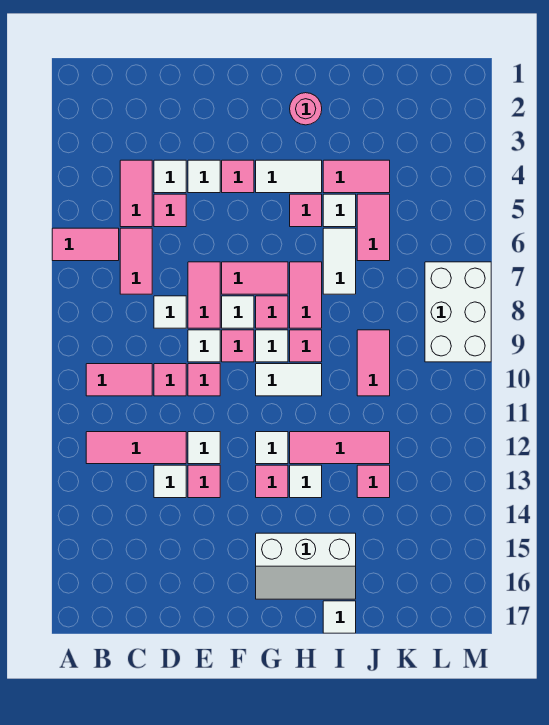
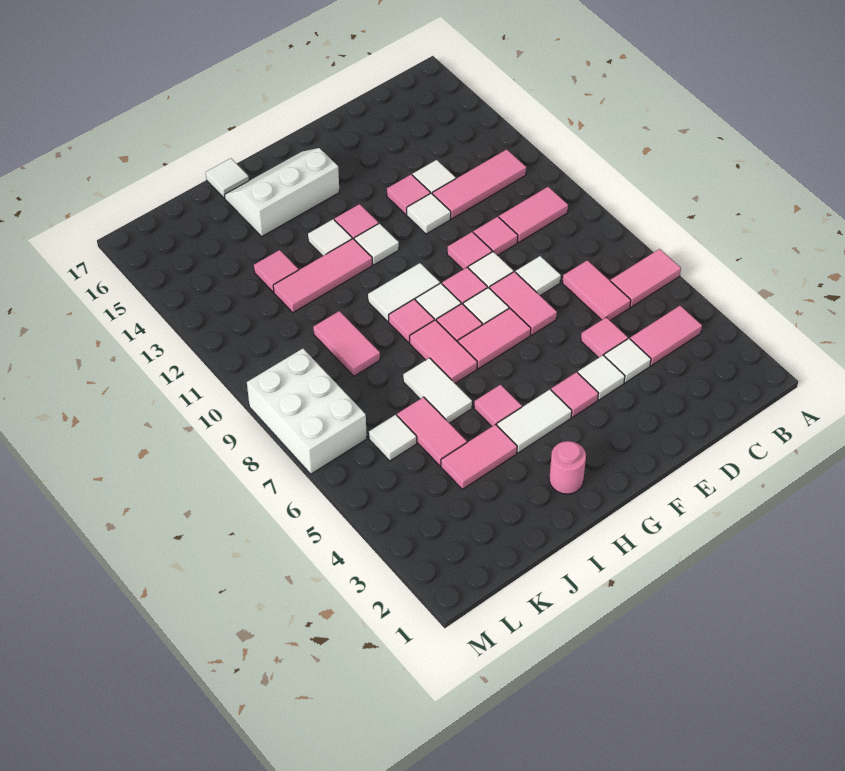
pink 1x2 tile [120,160,152,227] -> pink 1x2 tile turned to [630,306,702,366]
white 1x1 tile [323,194,356,227] -> white 1x1 tile moved to [369,415,417,461]

